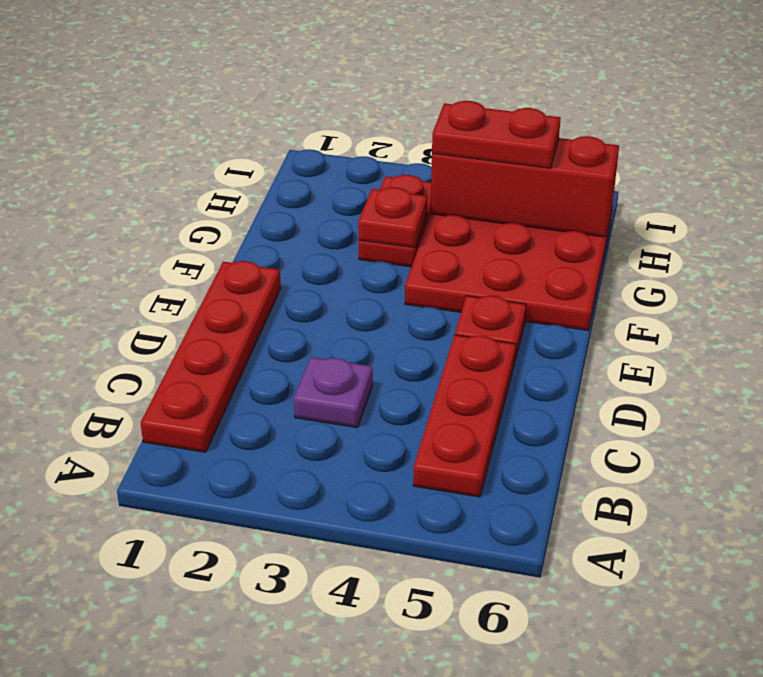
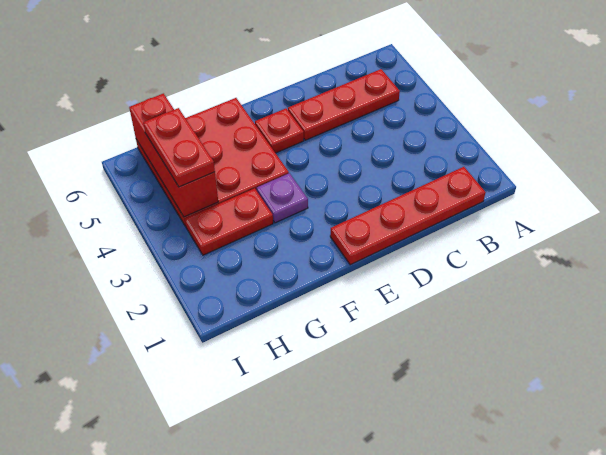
purple 1x1 plate [294,357,373,428] -> purple 1x1 plate moved to [257,173,308,223]
red 1x1 plate [358,187,428,248] -> none

